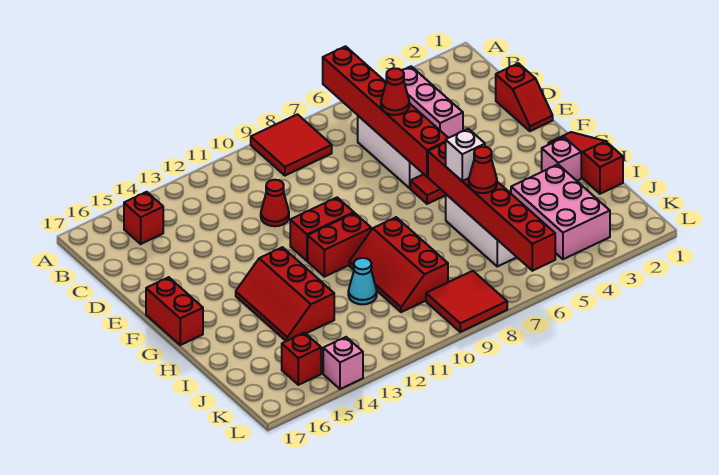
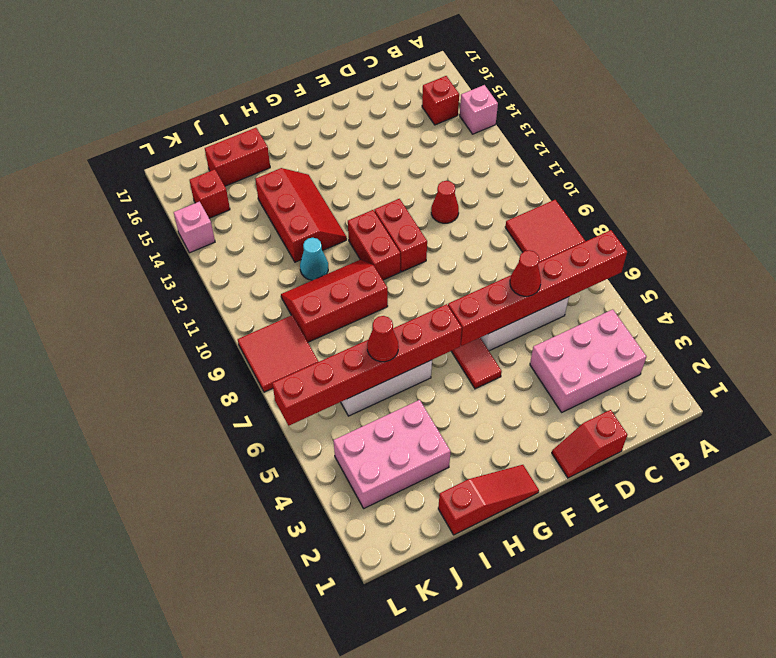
pink 1x3 brick [402,66,463,138] -> pink 2x3 brick [530,309,646,412]
red 1x2 brick [146,277,203,345] -> red 1x2 brick moved to [205,128,270,186]
red 2x3 slope [236,247,334,341] -> red 2x3 slope turned to [255,168,347,262]
pink 1x1 brick [542,137,581,181] -> pink 1x1 brick moved to [460,85,498,134]
white 1x1 brick [446,129,485,181] -> none

